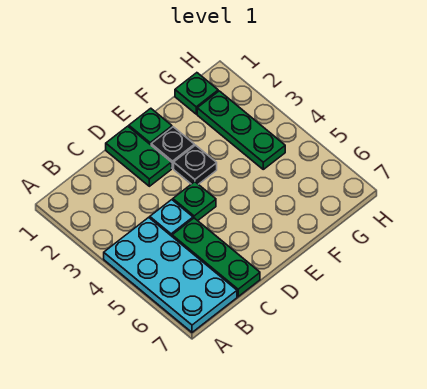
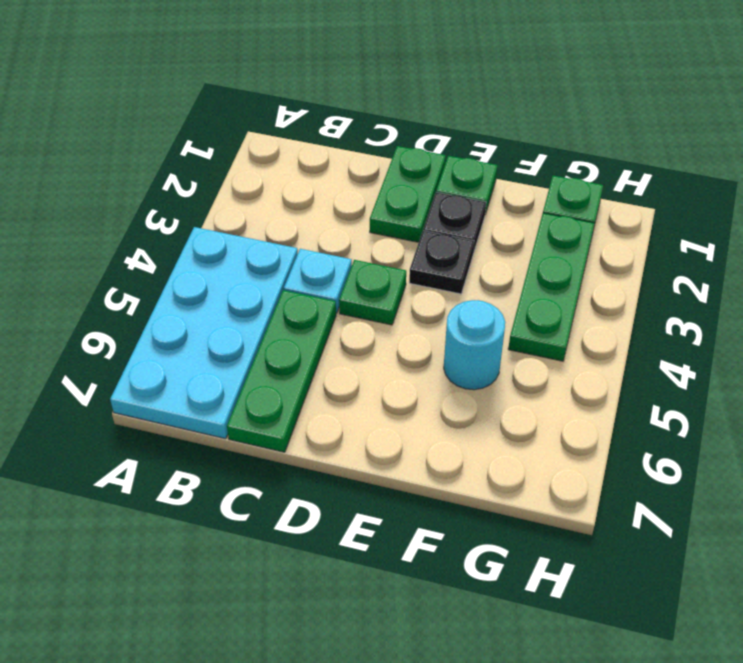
none -> cyan 1x1 round brick [444,300,505,390]

